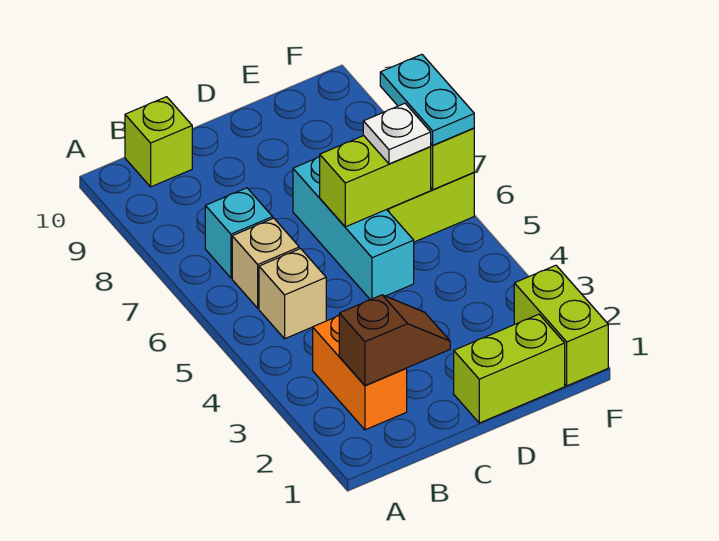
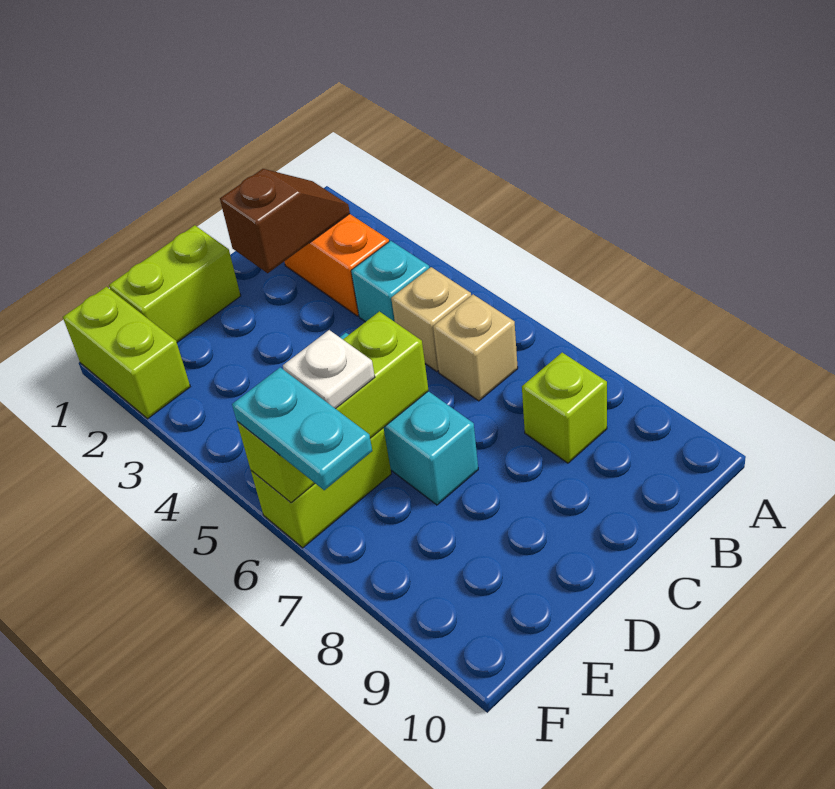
brown 1x2 slope [339,295,450,385] -> brown 1x2 slope turned to [220,169,350,273]
cyan 1x1 brick [205,188,273,278] -> cyan 1x1 brick moved to [351,241,429,322]
lime 1x1 brick [125,97,192,187] -> lime 1x1 brick moved to [522,353,607,463]

